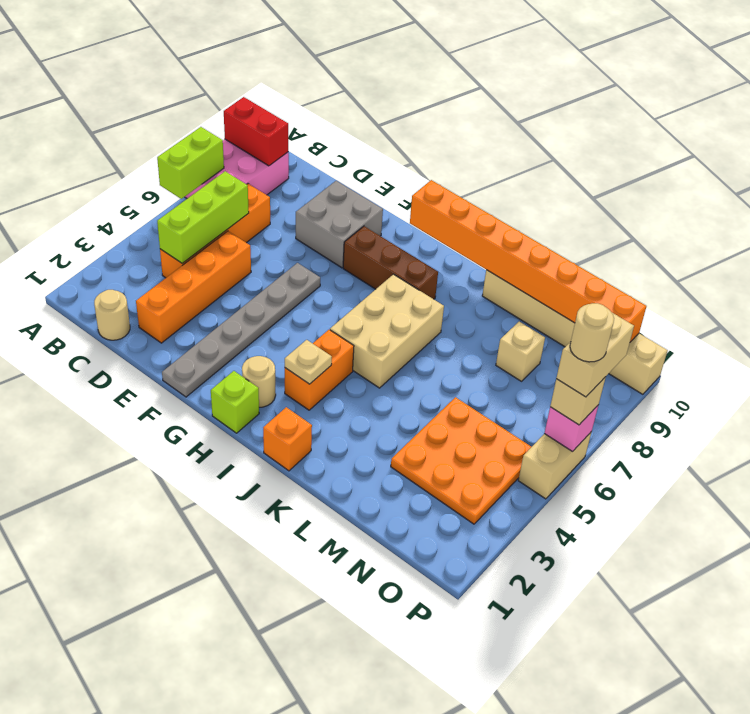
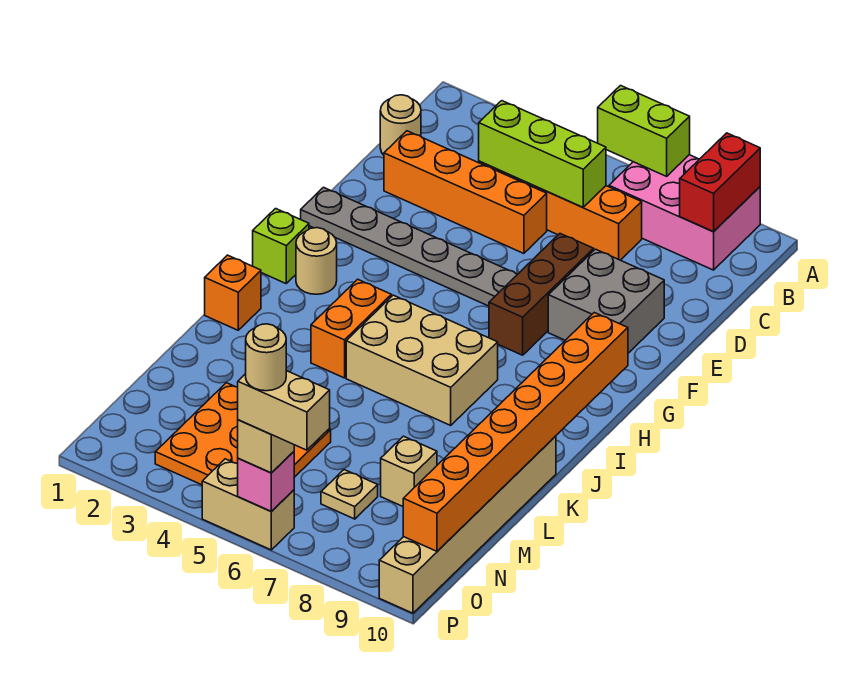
brown 1x3 brick [343,226,438,299] -> brown 1x3 brick moved to [489,234,594,355]
orange 1x2 brick [285,330,354,410] -> orange 1x2 brick turned to [311,279,391,378]
tan 1x1 plate [285,340,332,384] -> tan 1x1 plate moved to [321,470,378,519]

